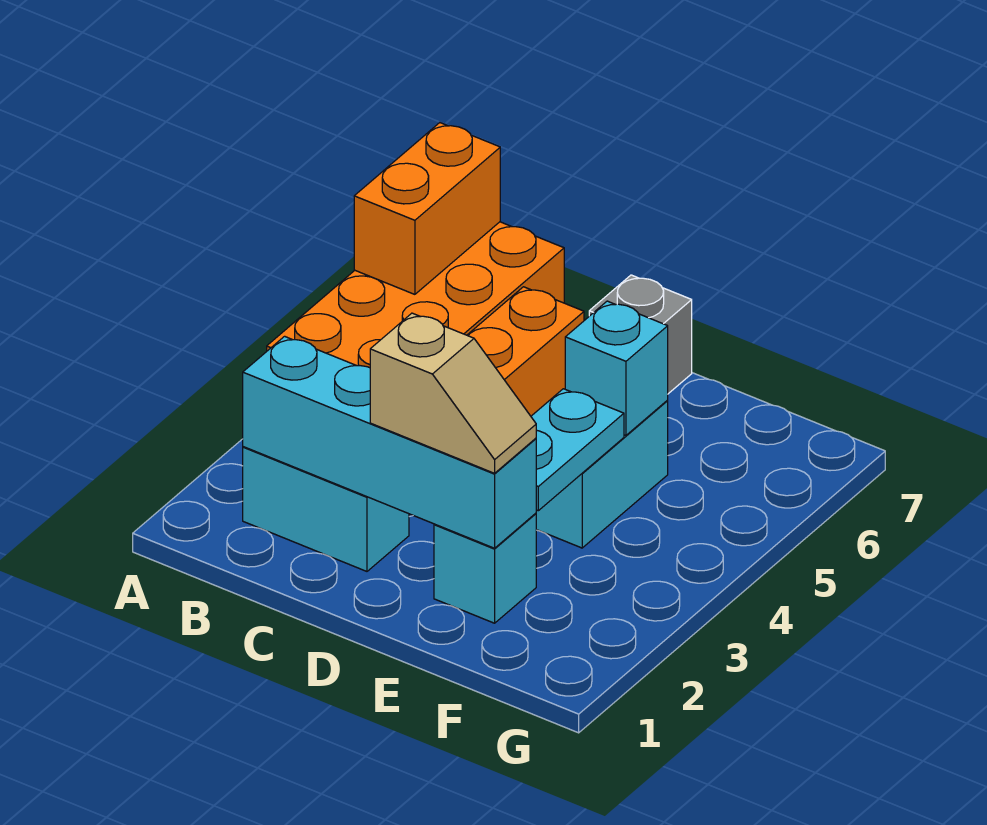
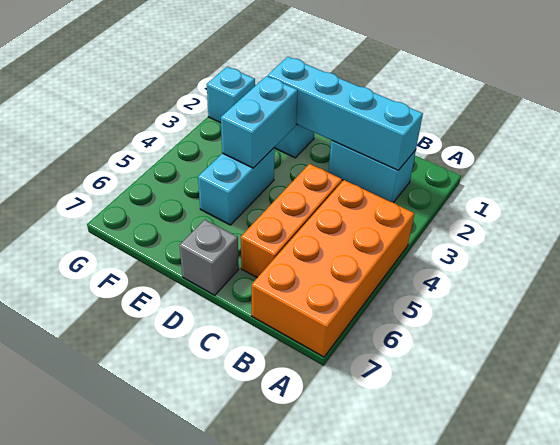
orange 1x2 brick [354,123,500,294] -> none
tan 1x2 slope [370,313,536,473] -> none
cyan 1x2 plate [531,389,624,511] -> cyan 1x2 brick [221,76,298,168]
cyan 1x1 brick [565,301,668,435] -> cyan 1x1 brick moved to [207,67,255,123]

